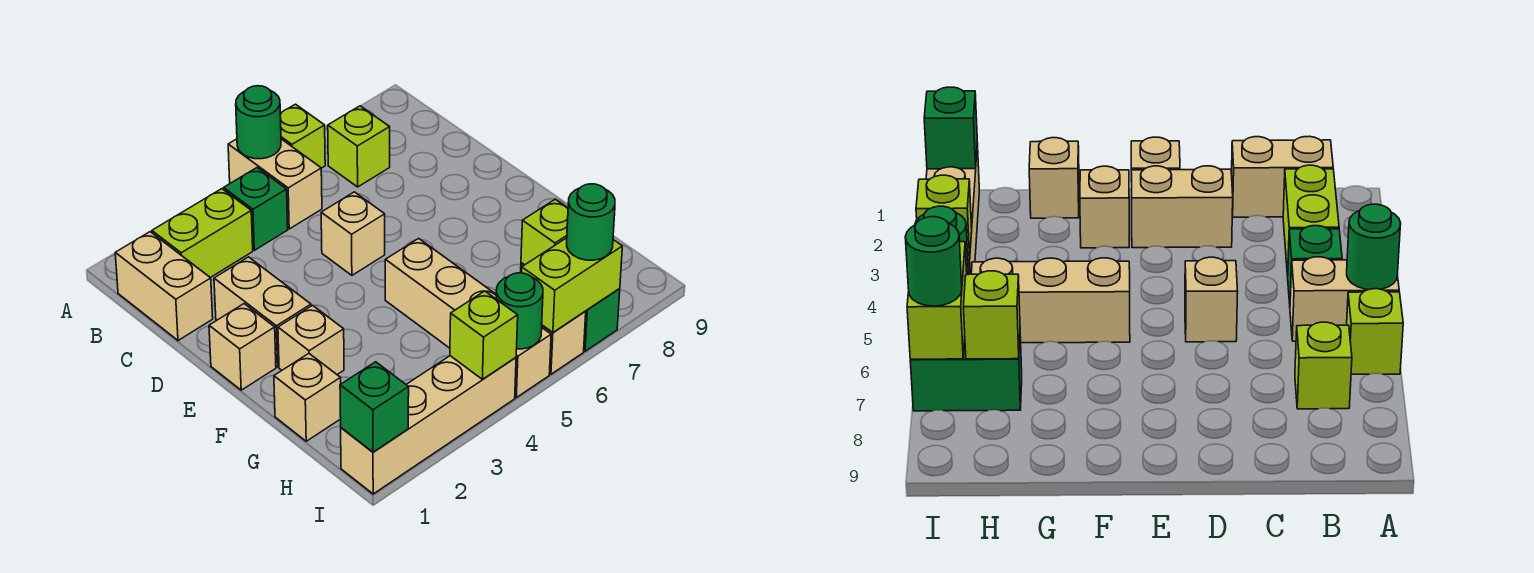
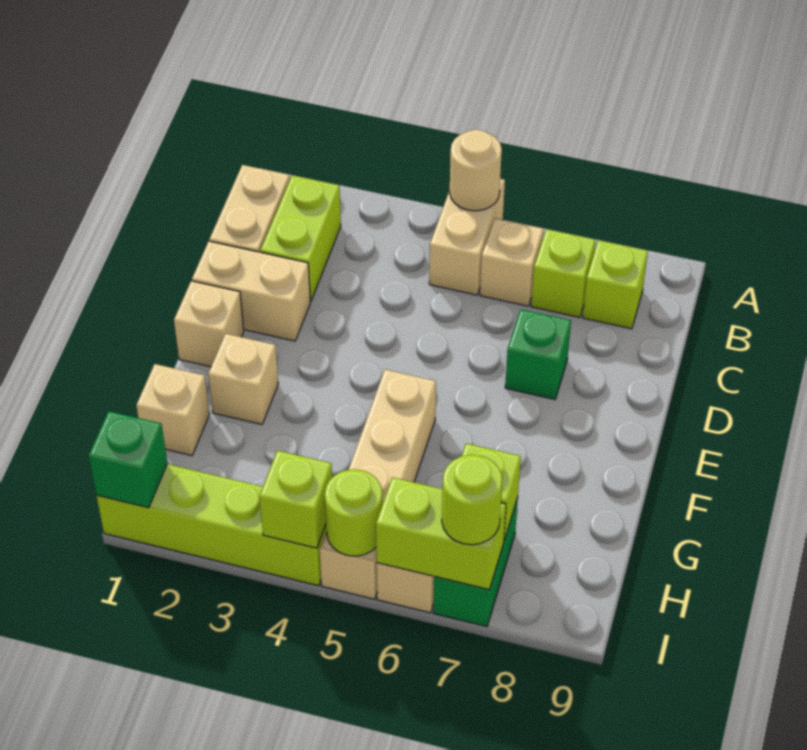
green 1x1 round brick [236,86,281,159] -> tan 1x1 round brick [450,130,502,211]
lime 1x1 brick [280,104,325,168] -> lime 1x1 brick moved to [583,240,648,329]
lime 1x2 brick [152,189,253,278] -> lime 1x2 brick turned to [260,175,341,301]
green 1x1 brick [224,168,288,250] -> green 1x1 brick moved to [505,309,571,399]
tan 1x2 brick [214,257,311,367] -> tan 1x2 brick turned to [192,241,310,341]
tan 1x1 brick [321,192,385,275] -> tan 1x1 brick moved to [480,218,543,306]
tan 1x4 brick [341,356,516,494] -> lime 1x4 brick [97,464,327,586]
green 1x1 round brick [496,273,543,349] -> lime 1x1 round brick [325,469,383,556]
green 1x1 round brick [567,184,615,260] -> lime 1x1 round brick [442,455,502,545]

